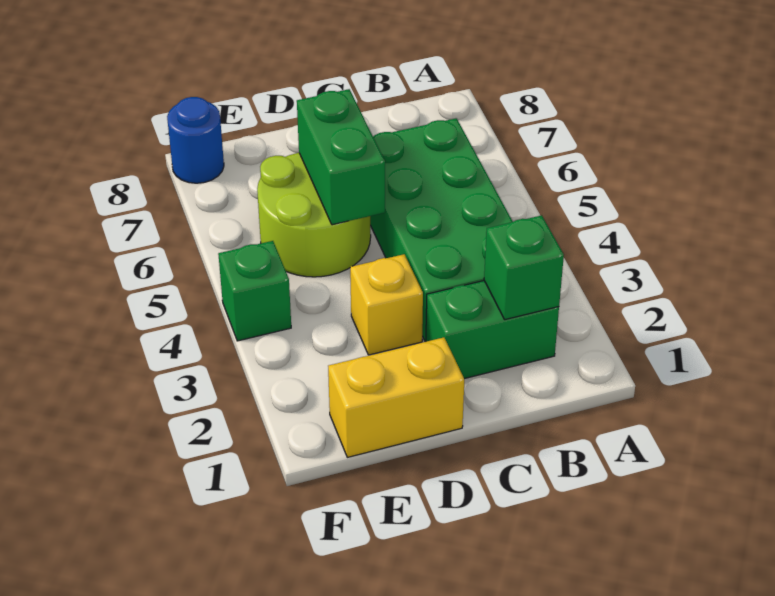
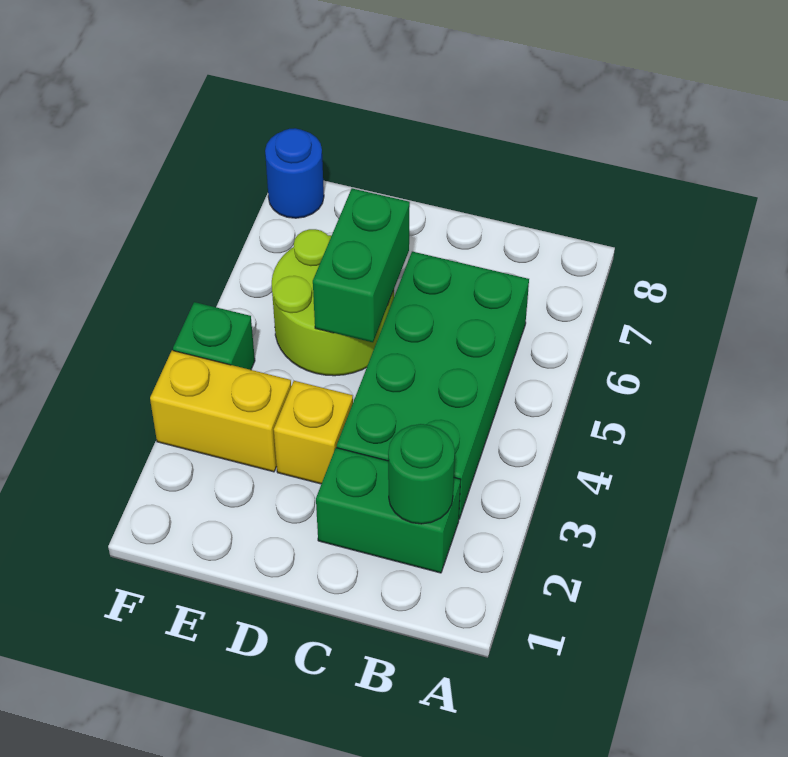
green 1x1 brick [484,215,564,320] -> green 1x1 round brick [388,424,455,524]
yellow 1x2 brick [328,337,464,457] -> yellow 1x2 brick moved to [150,350,291,472]

